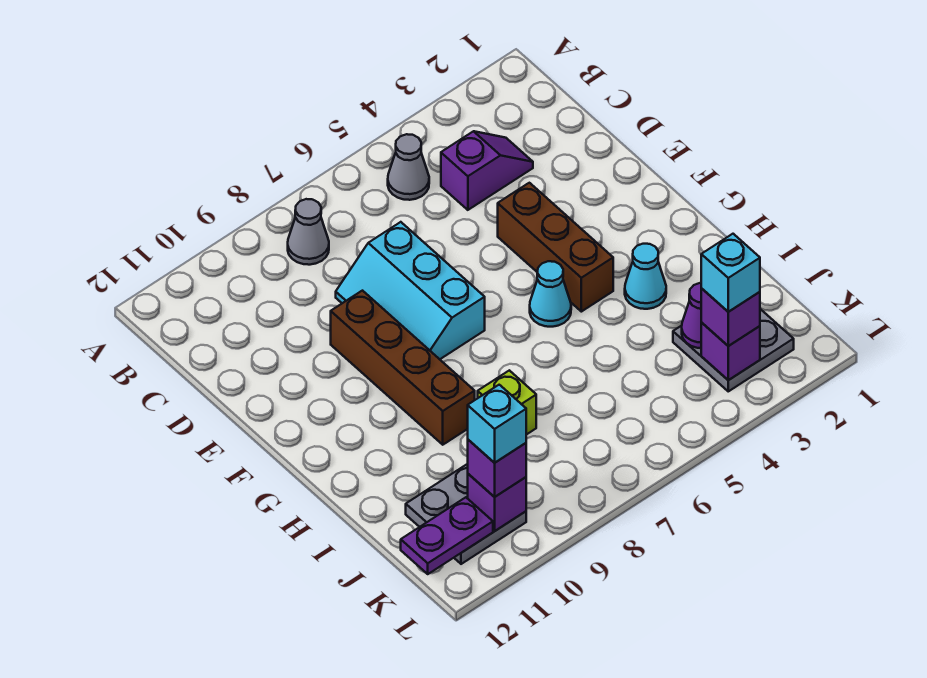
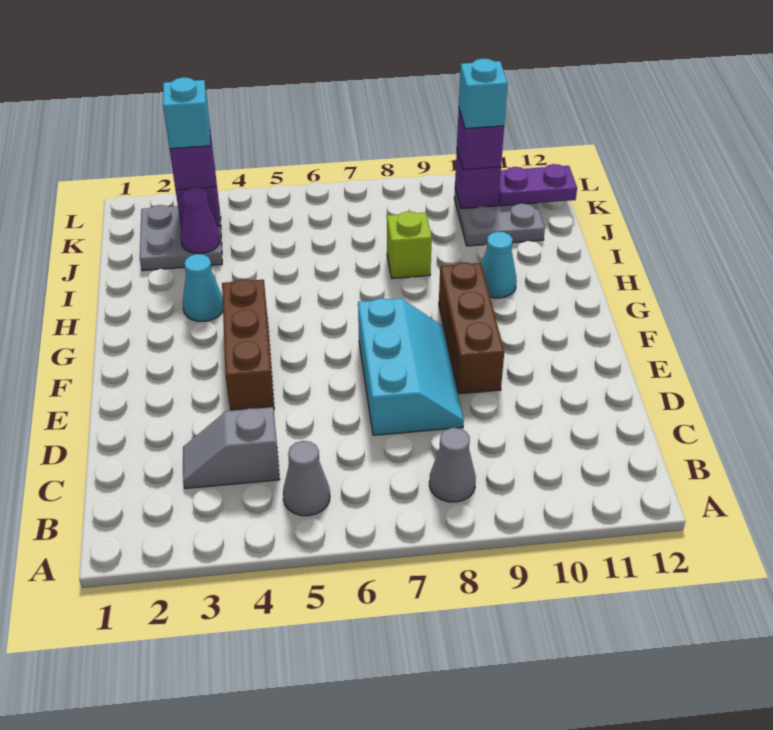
purple 1x2 slope [441,131,533,210] -> grey 1x2 slope [183,407,280,488]
brown 1x4 brick [331,291,475,445] -> brown 1x3 brick [439,262,504,394]
cyan 1x1 cone [530,261,571,327] -> cyan 1x1 cone moved to [481,232,517,298]

